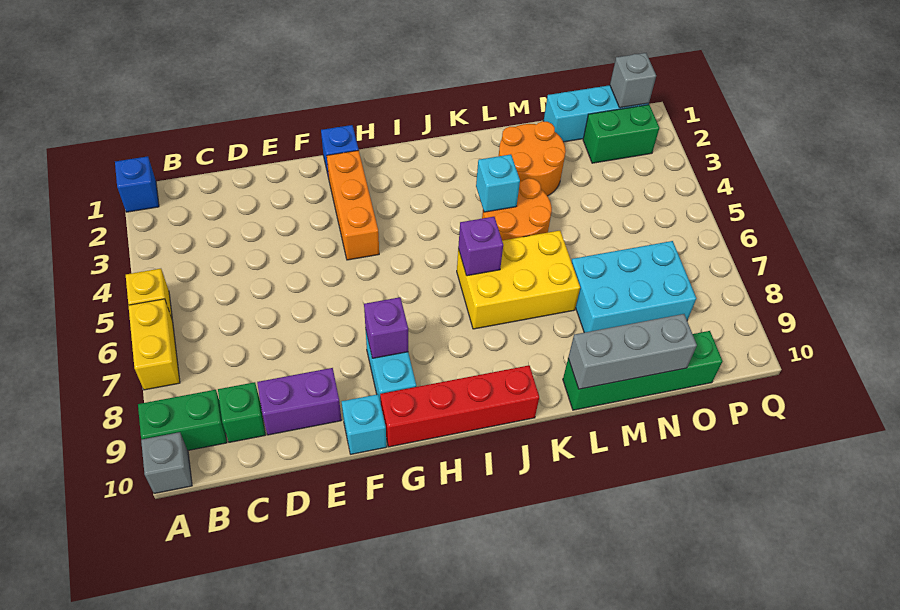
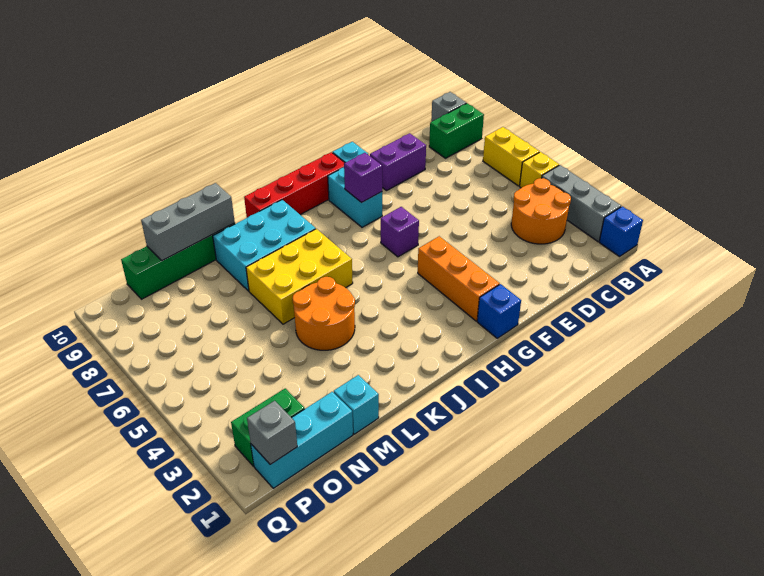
none -> grey 1x3 brick [542,165,621,242]
green 1x1 brick [218,382,265,442] -> none
purple 1x1 brick [458,217,503,276] -> purple 1x1 brick moved to [381,207,419,257]
cyan 1x1 brick [476,154,520,212] -> cyan 1x1 brick moved to [334,375,379,434]
orange 2x2 round brick [499,121,566,196] -> orange 2x2 round brick moved to [511,178,571,244]
cyan 2x3 brick [571,241,696,333] -> cyan 2x3 brick moved to [213,200,316,291]

